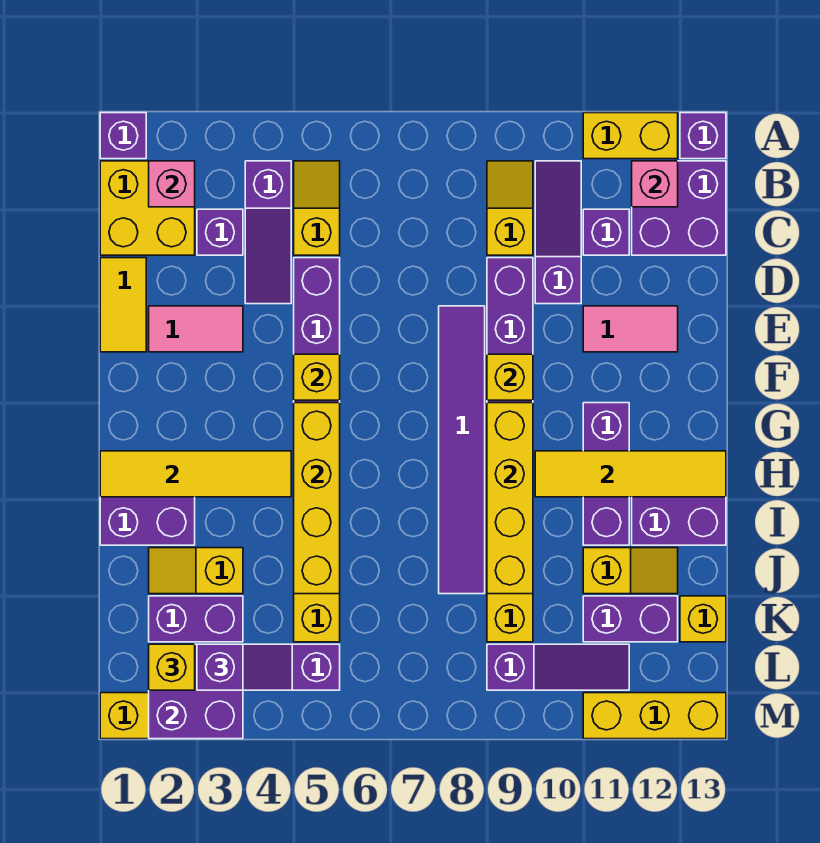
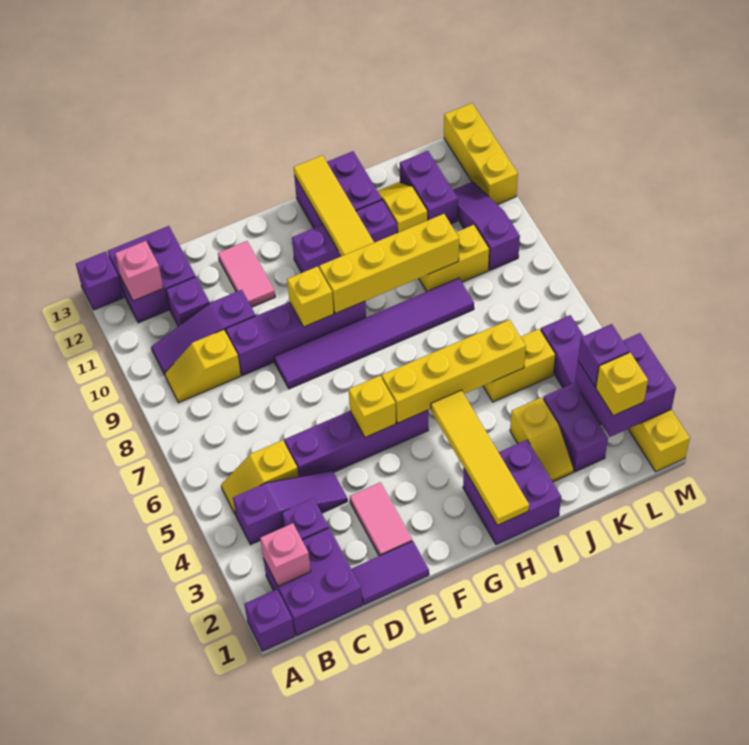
yellow 1x2 brick [583,113,678,159] -> none
yellow 2x2 brick [100,161,195,255] -> purple 2x2 brick [263,528,362,636]
yellow 1x2 tile [100,258,146,352] -> purple 1x2 tile [352,541,429,605]
yellow 1x1 brick [680,596,726,642] -> none

